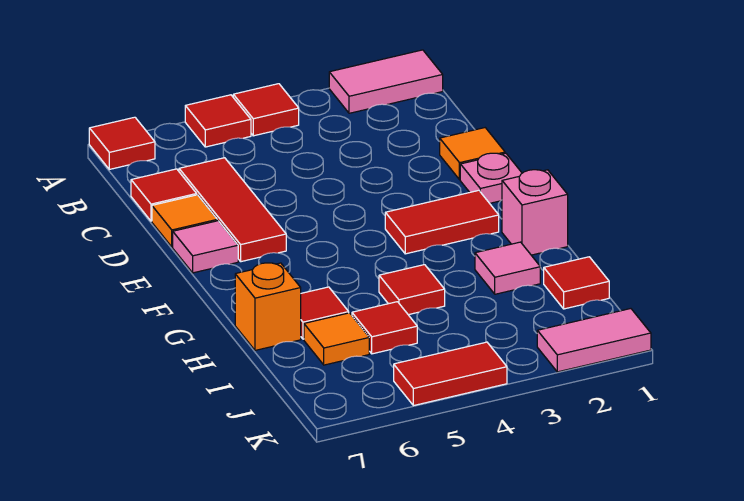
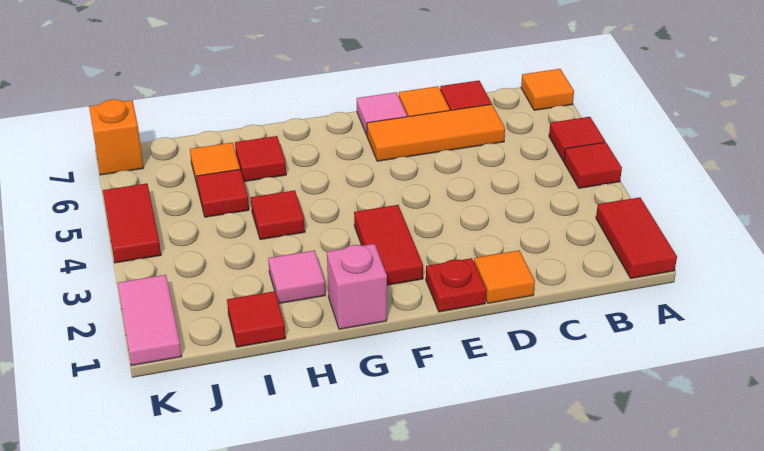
pink 1x2 tile [329,50,443,113] -> red 1x2 tile [596,197,677,278]
red 1x1 tile [89,117,155,169] -> orange 1x1 tile [521,69,574,110]
red 1x3 tile [179,158,286,262] -> orange 1x3 tile [367,104,505,161]
pink 1x1 plate [460,153,522,203] -> red 1x1 plate [426,258,486,312]
orange 1x1 brick [235,263,301,350] -> orange 1x1 brick moved to [89,99,144,175]

